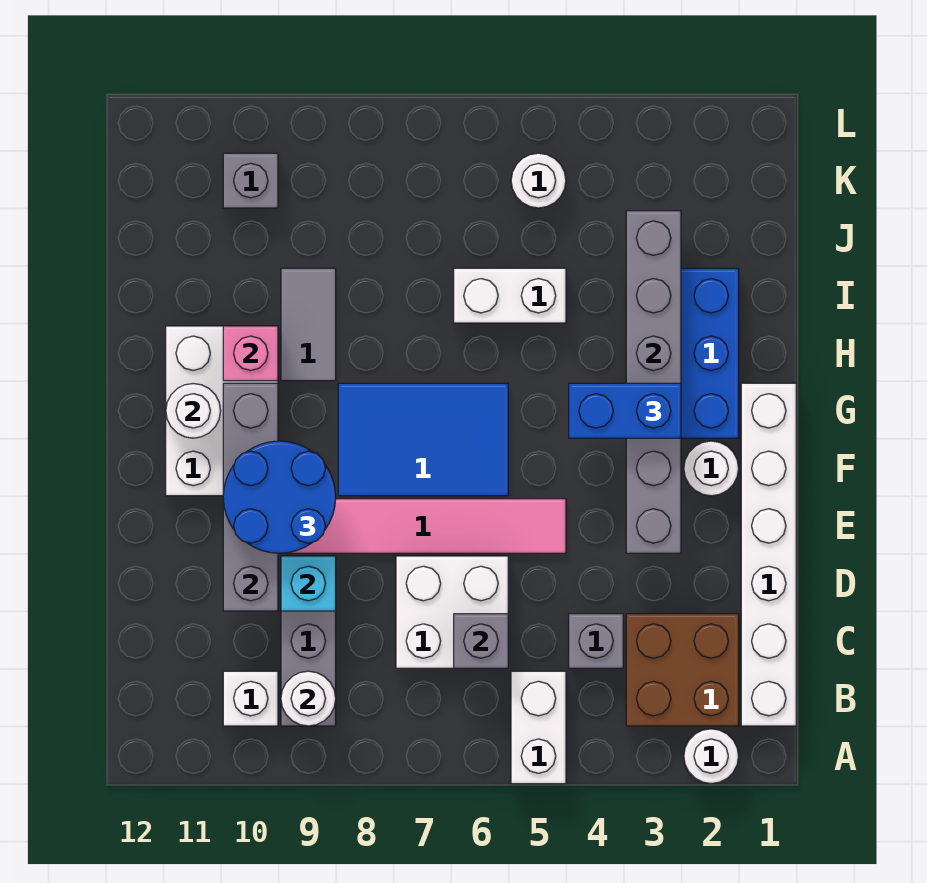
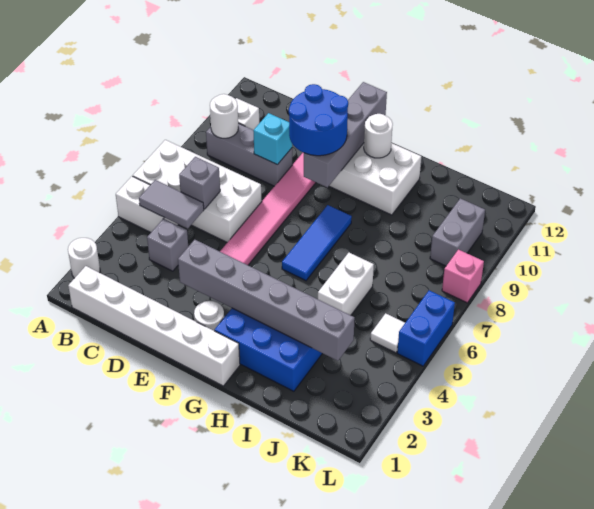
brown 2x2 brick [626,614,739,726] -> none
white 2x2 brick [396,556,508,668] -> white 2x4 brick [133,140,262,242]
grey 1x4 brick [223,383,278,611] -> grey 1x4 brick turned to [304,82,387,188]
blue 2x3 tile [338,383,508,496] -> blue 1x3 tile [282,205,352,281]
blue 1x2 brick [569,383,681,438] -> blue 1x2 brick moved to [397,290,455,366]
grey 1x2 tile [281,268,336,381] -> grey 1x2 tile moved to [139,180,204,228]
pink 1x1 brick [223,326,278,381] -> pink 1x1 brick moved to [442,250,484,303]
white 1x1 round brick [511,153,566,208] -> white 1x1 tile [370,313,405,353]
grey 1x1 brick [223,153,278,208] -> grey 1x2 brick [430,198,485,266]

